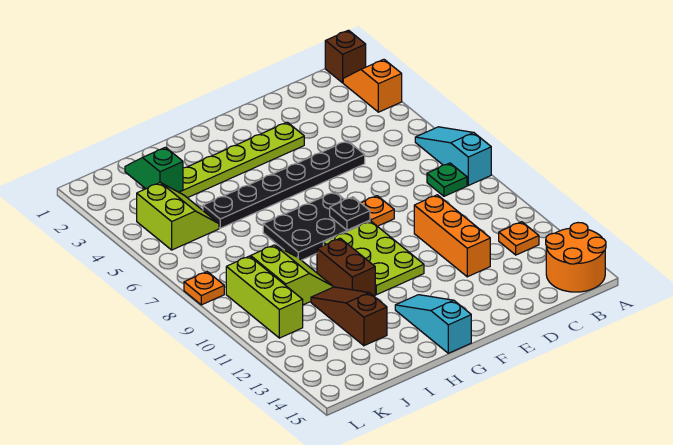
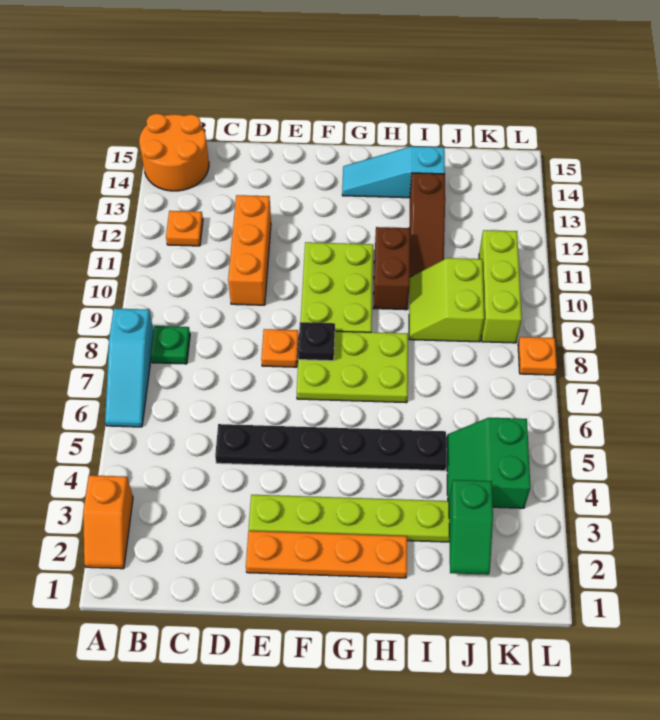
brown 1x1 brick [325,30,366,83] -> none
none -> orange 1x4 plate [246,531,407,578]
black 2x3 plate [263,192,370,260] -> lime 2x3 plate [297,331,408,403]
cyan 1x3 slope [395,295,471,353] -> cyan 1x3 slope turned to [342,146,445,198]
lime 2x2 slope [137,183,219,250] -> green 2x2 slope [447,418,531,508]

